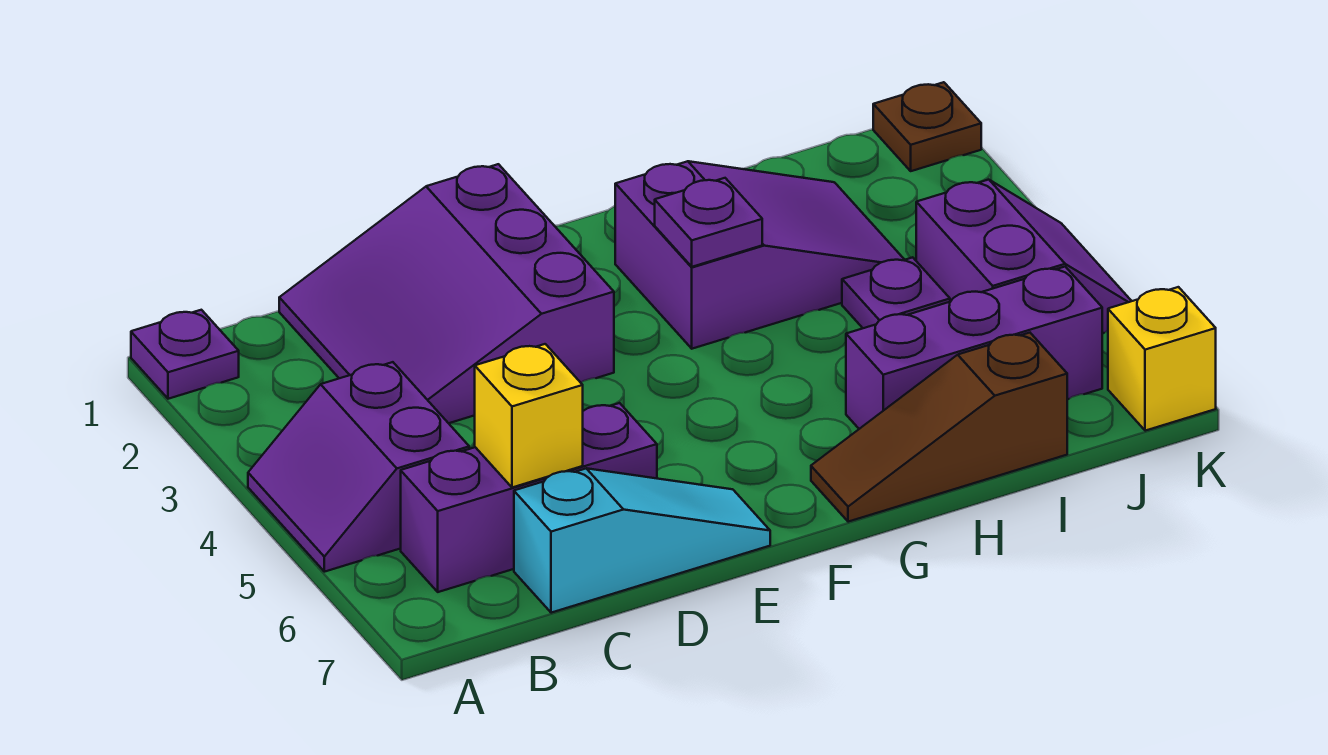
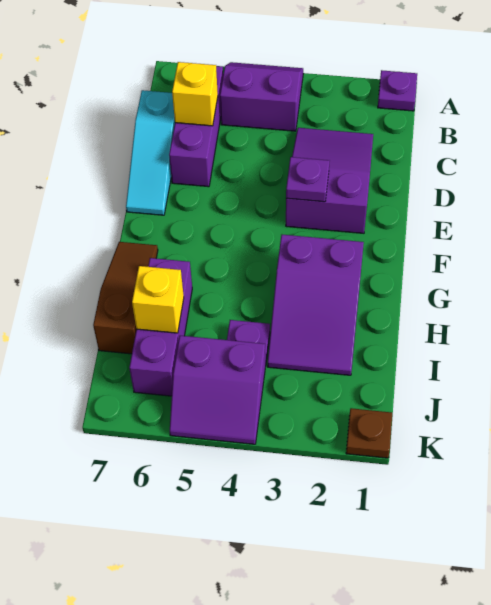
purple 3x3 slope [279,164,614,423] -> purple 2x3 slope [286,128,373,233]
purple 1x1 plate [655,178,762,267] -> purple 1x1 plate moved to [286,157,329,202]
yellow 1x1 brick [1108,287,1216,431] -> yellow 1x1 brick moved to [132,266,184,333]

